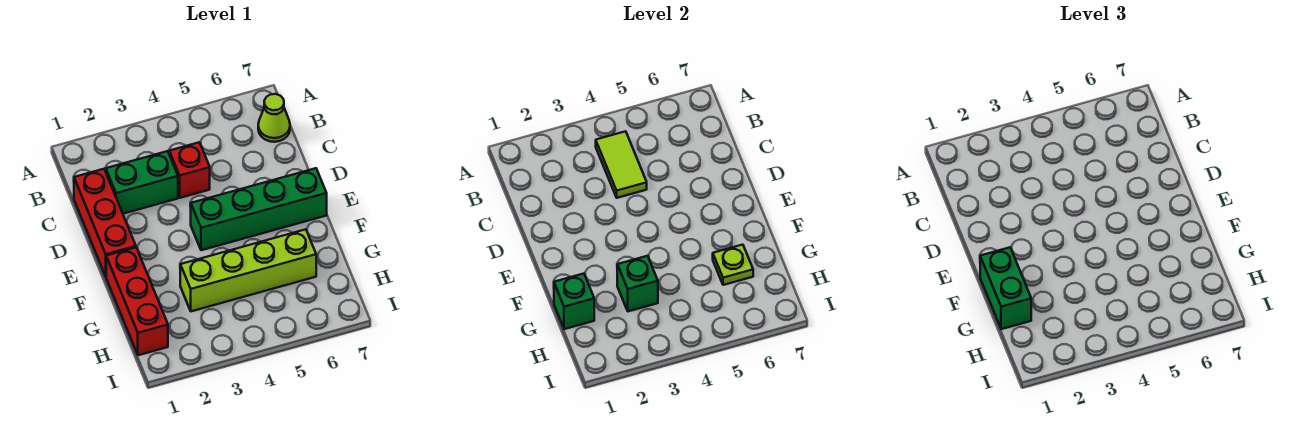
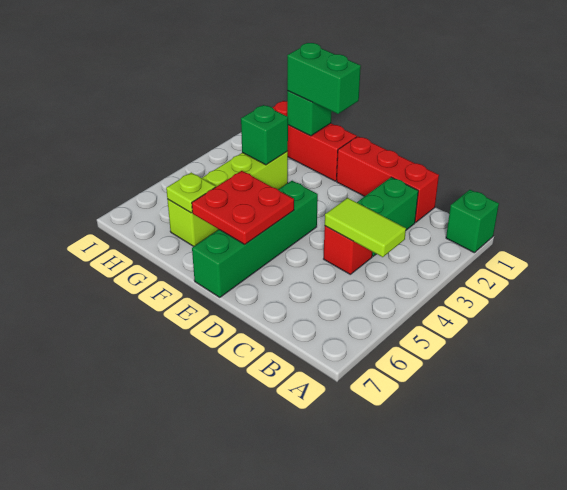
none -> green 1x1 brick [446,190,499,253]
lime 1x1 cone [258,94,290,142] -> none
none -> red 2x2 plate [192,171,294,244]

